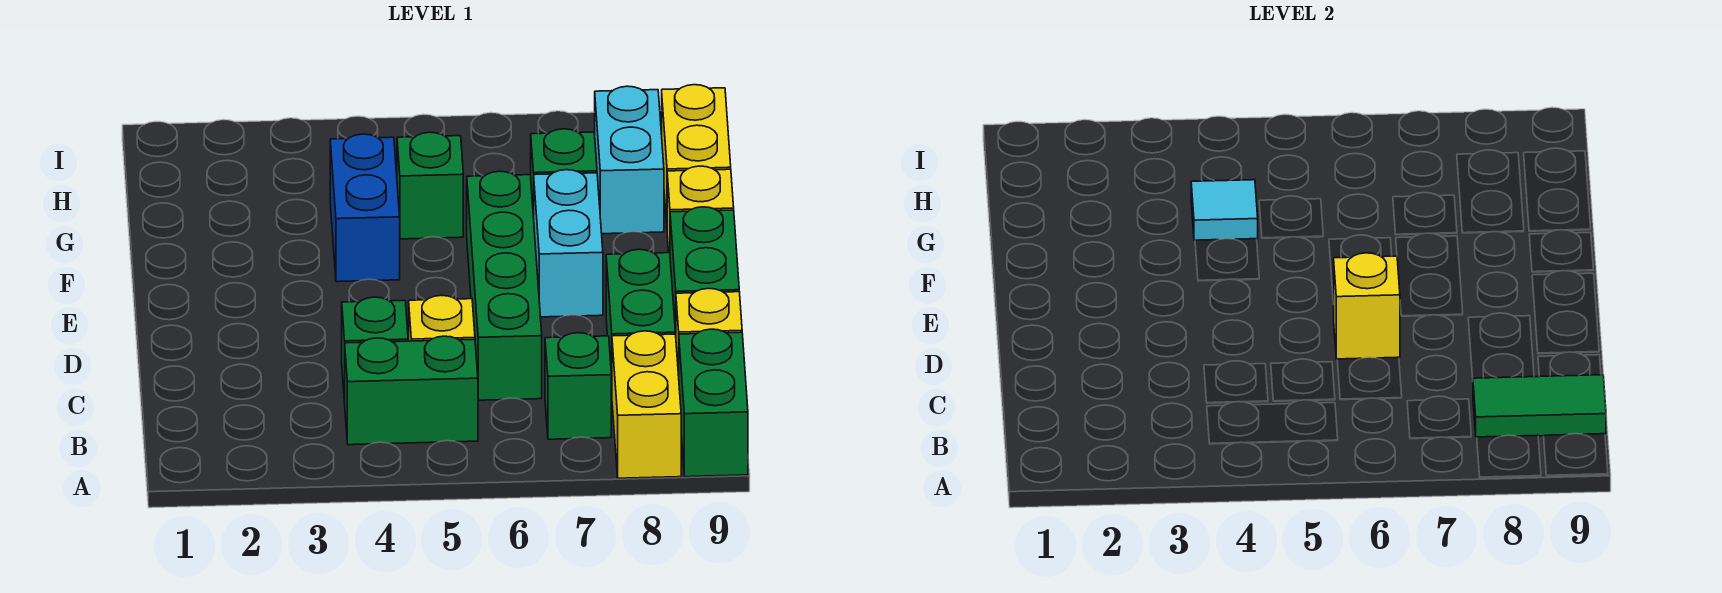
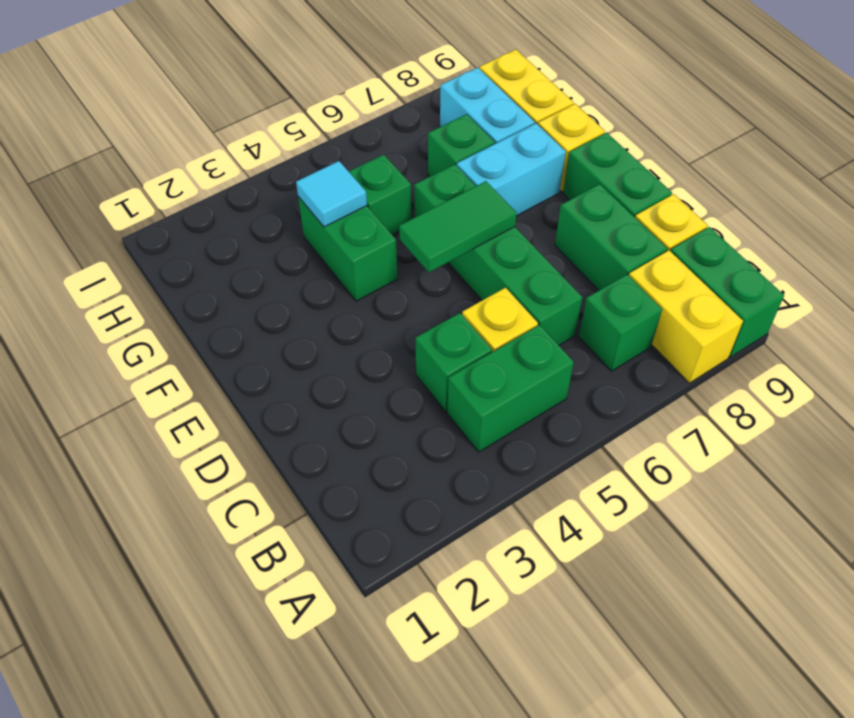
green 1x2 tile [1473,375,1606,438] -> green 1x2 tile moved to [399,181,516,272]
yellow 1x1 brick [1334,253,1400,359] -> none
cyan 1x2 brick [534,170,603,317] -> cyan 1x2 brick turned to [457,123,566,216]
blue 1x2 brick [330,134,400,282] -> green 1x2 brick [298,197,398,301]

